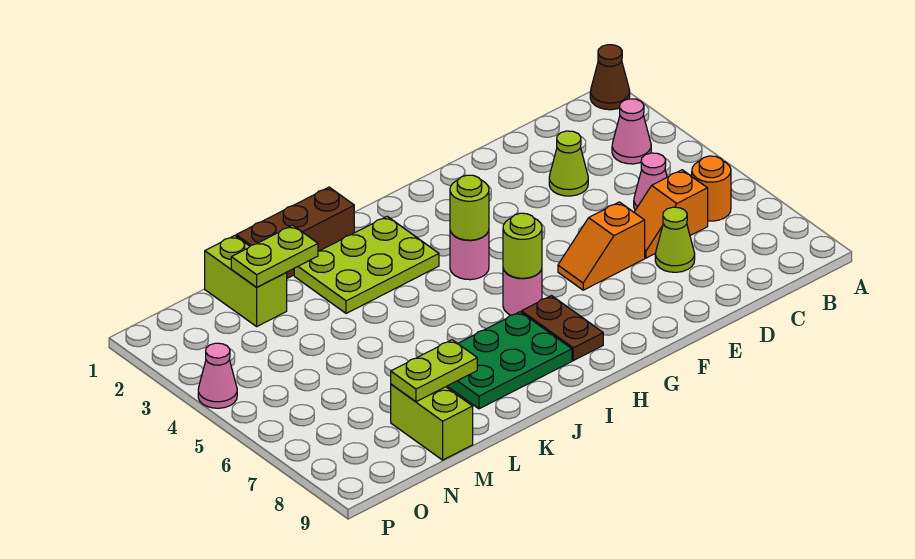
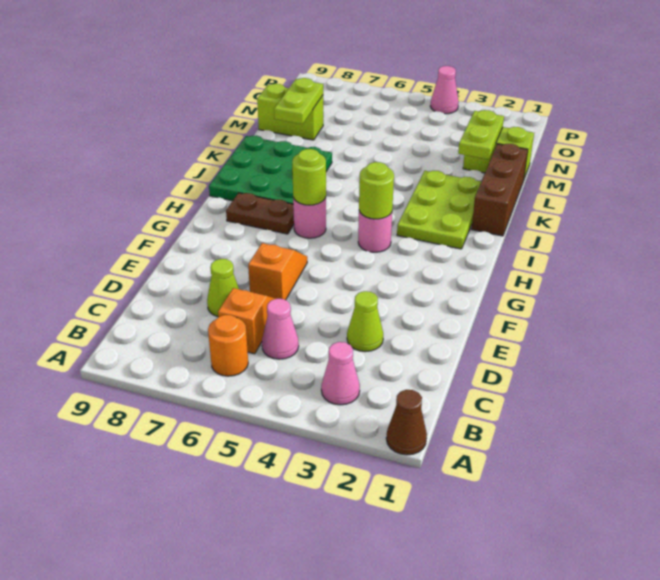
green 2x3 plate [448,312,572,409] -> green 3x3 plate [209,136,332,204]

